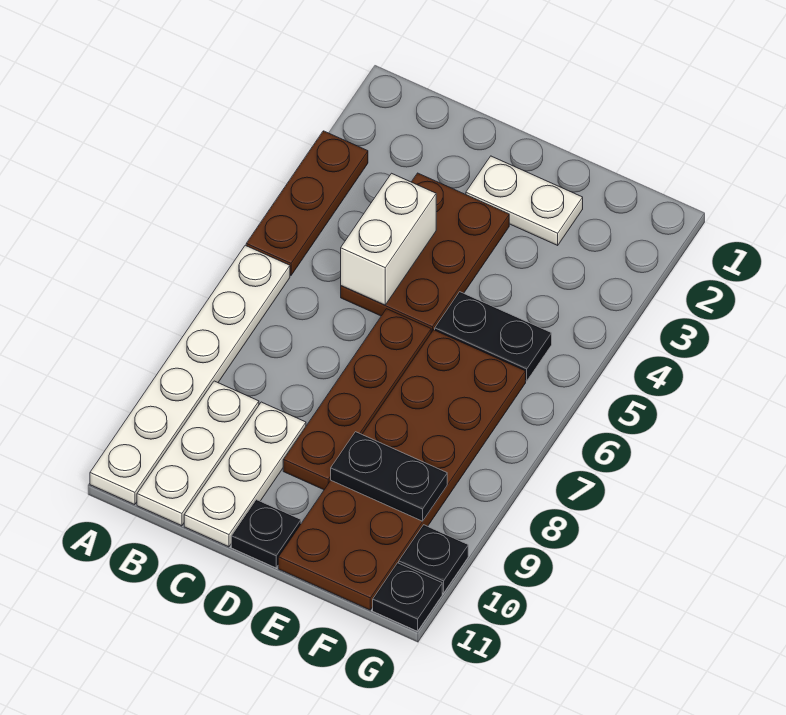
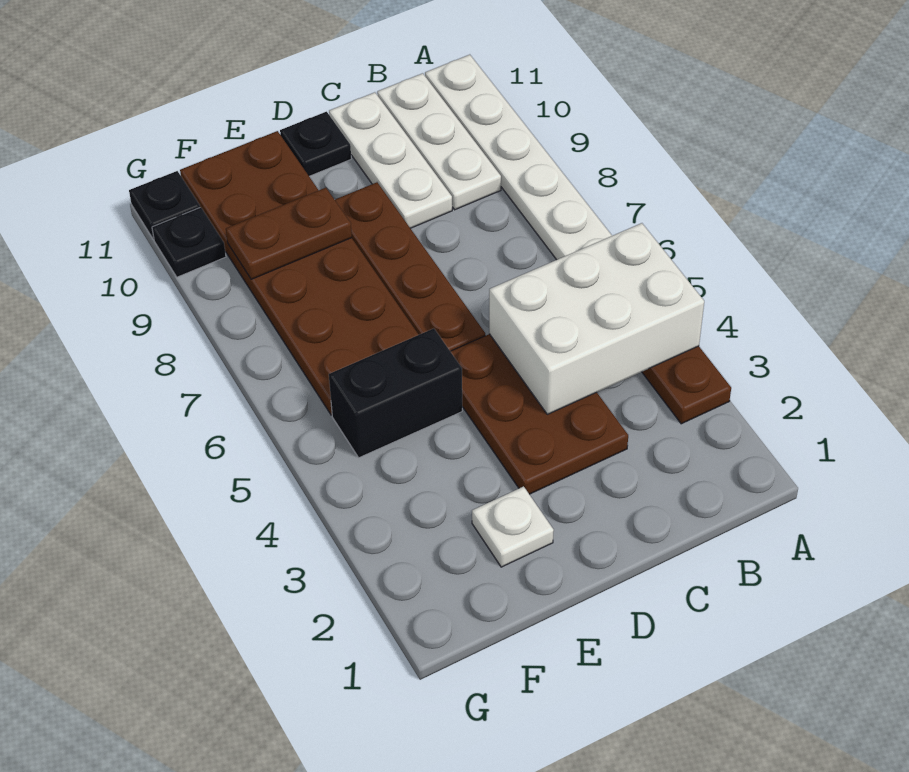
white 1x2 brick [341,173,436,305] -> white 2x3 brick [489,223,704,414]
white 1x2 plate [466,156,583,245] -> white 1x1 plate [472,486,554,567]
black 1x2 plate [435,292,552,381] -> black 1x2 brick [329,328,462,458]
black 1x2 plate [331,432,447,521] -> brown 1x2 plate [226,188,352,279]

